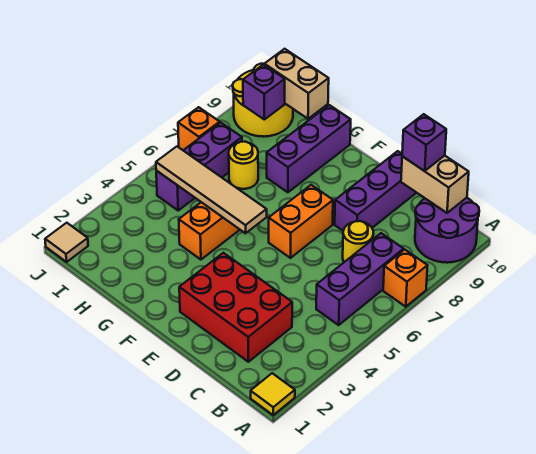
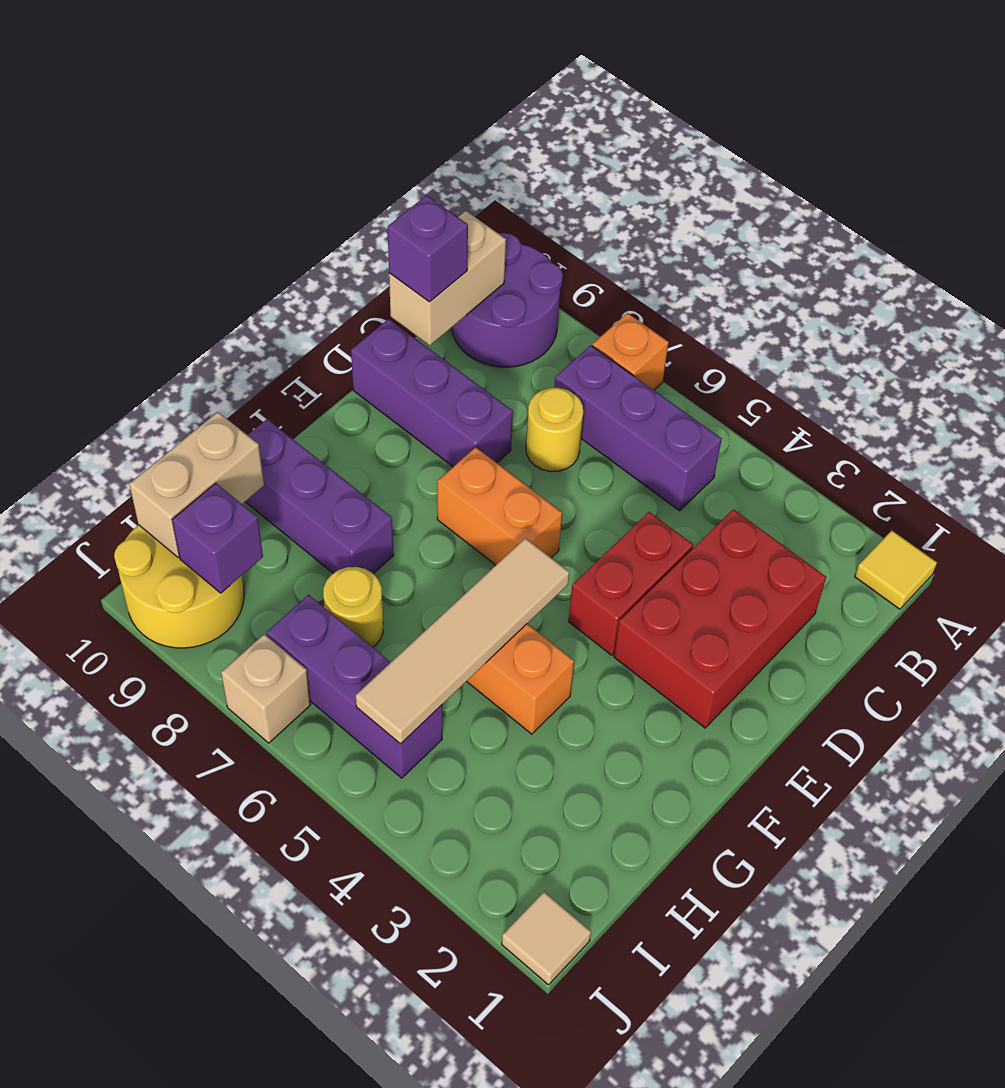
none -> red 1x2 brick [569,512,693,655]
orange 1x1 brick [178,107,220,150] -> tan 1x1 brick [221,634,311,743]

